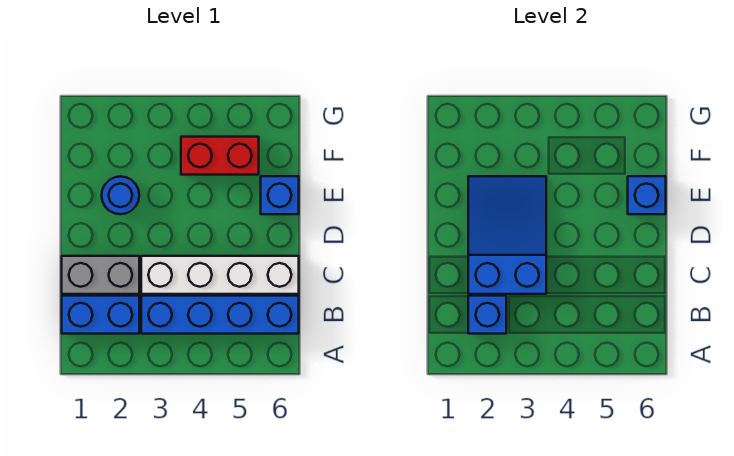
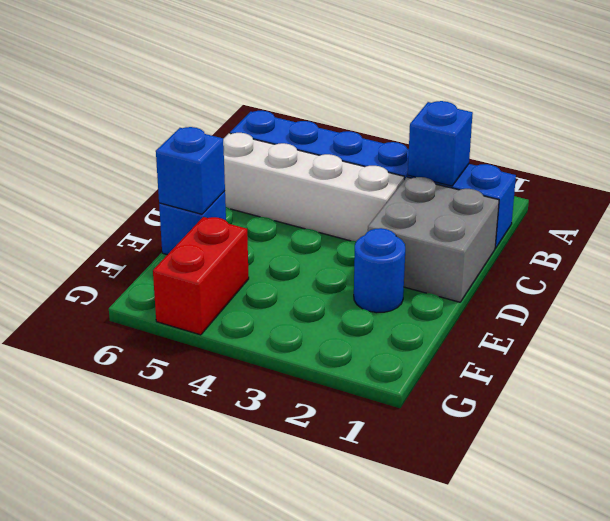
grey 1x2 brick [62,256,139,294] -> grey 2x2 brick [368,177,499,302]
blue 2x3 slope [468,176,546,294] -> none
red 1x2 brick [181,137,259,175] -> red 1x2 brick turned to [153,217,249,335]

